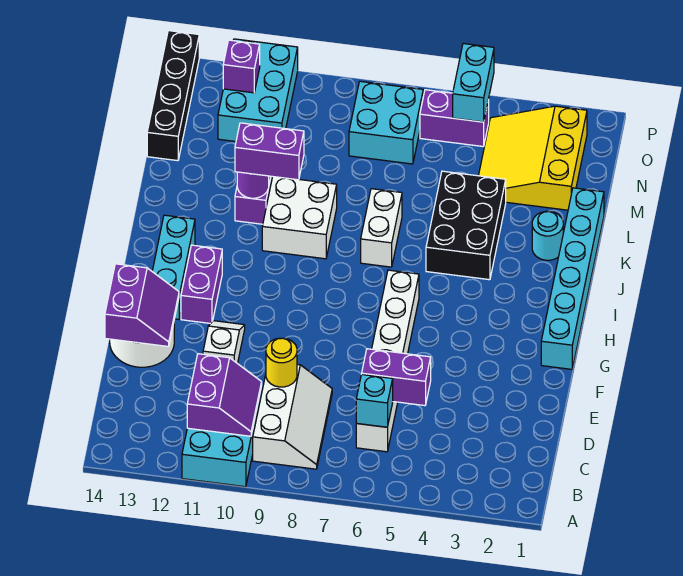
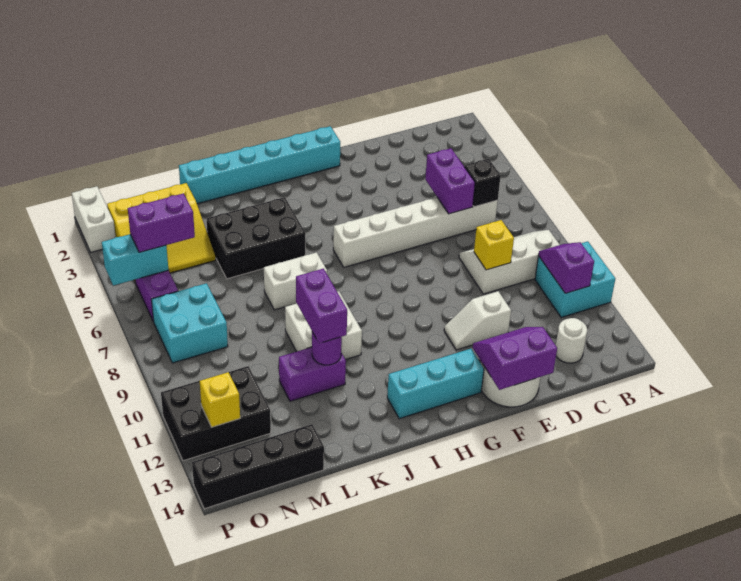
purple 2x2 slope [187,354,262,436] -> purple 1x2 slope [539,242,594,293]
cyan 1x1 brick [356,374,393,427] -> black 1x1 brick [464,159,501,207]
none -> white 1x1 round brick [556,318,587,363]
yellow 1x1 round brick [266,338,297,387] -> yellow 1x1 brick [474,220,514,270]
purple 1x2 brick [181,245,222,324] -> purple 1x2 brick moved to [128,193,195,252]
cyan 1x1 round brick [532,211,563,260] -> none
cyan 2x3 brick [218,39,298,142] -> black 2x3 brick [161,366,271,461]
purple 1x1 brick [223,40,260,93] -> yellow 1x1 brick [200,372,240,427]
none -> white 1x2 brick [72,186,116,252]

